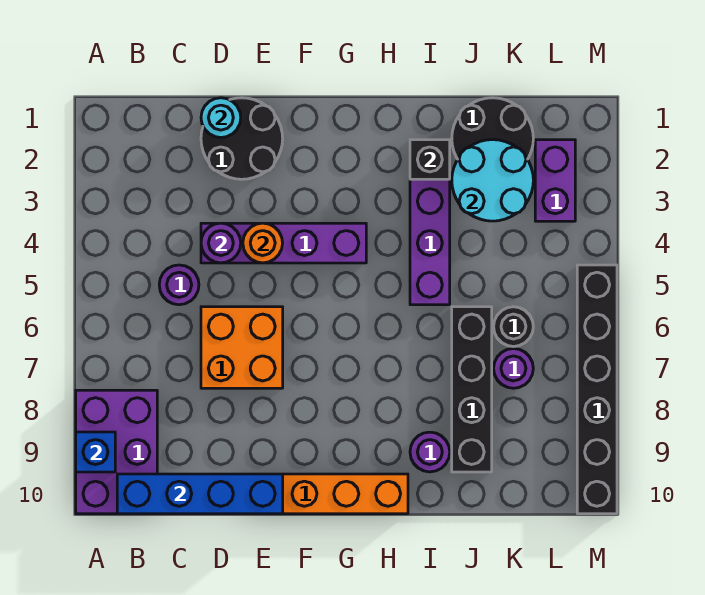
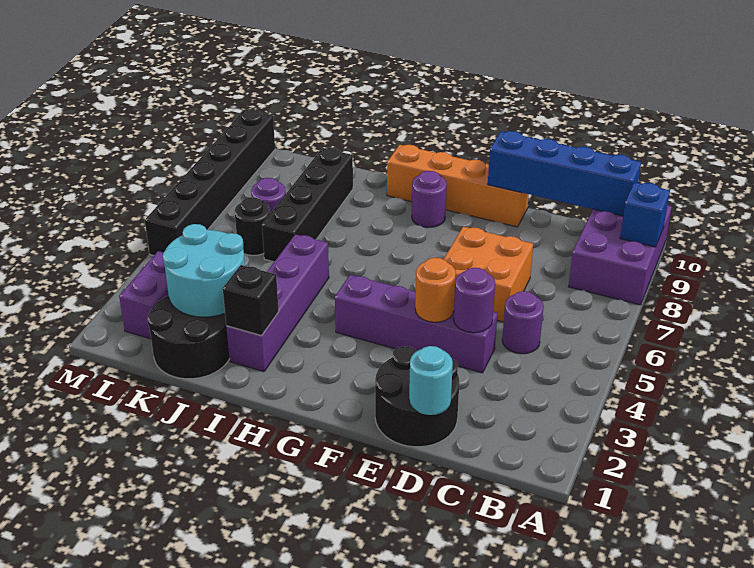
purple 1x1 round brick [410,432,450,472] -> purple 1x1 round brick moved to [412,171,447,227]

